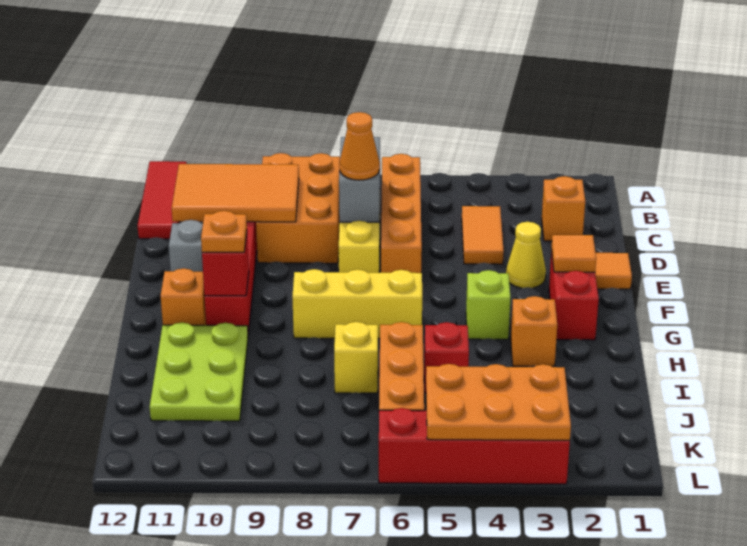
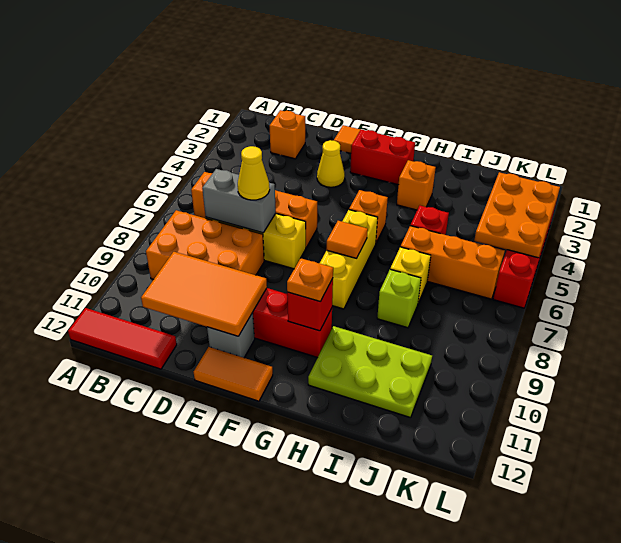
orange 1x2 tile [462,206,504,264] -> orange 1x2 tile moved to [194,347,273,401]
orange 2x3 tile [172,164,299,222] -> orange 2x3 tile turned to [141,252,267,336]
orange 1x1 cone [339,112,380,180] -> yellow 1x1 cone [238,146,270,200]
orange 1x1 tile [551,235,596,272] -> orange 1x1 tile moved to [326,221,368,258]
lime 1x1 brick [466,270,510,339] -> lime 1x1 brick moved to [377,269,421,328]
orange 1x1 brick [161,268,206,325] -> orange 1x1 brick moved to [349,190,388,243]

